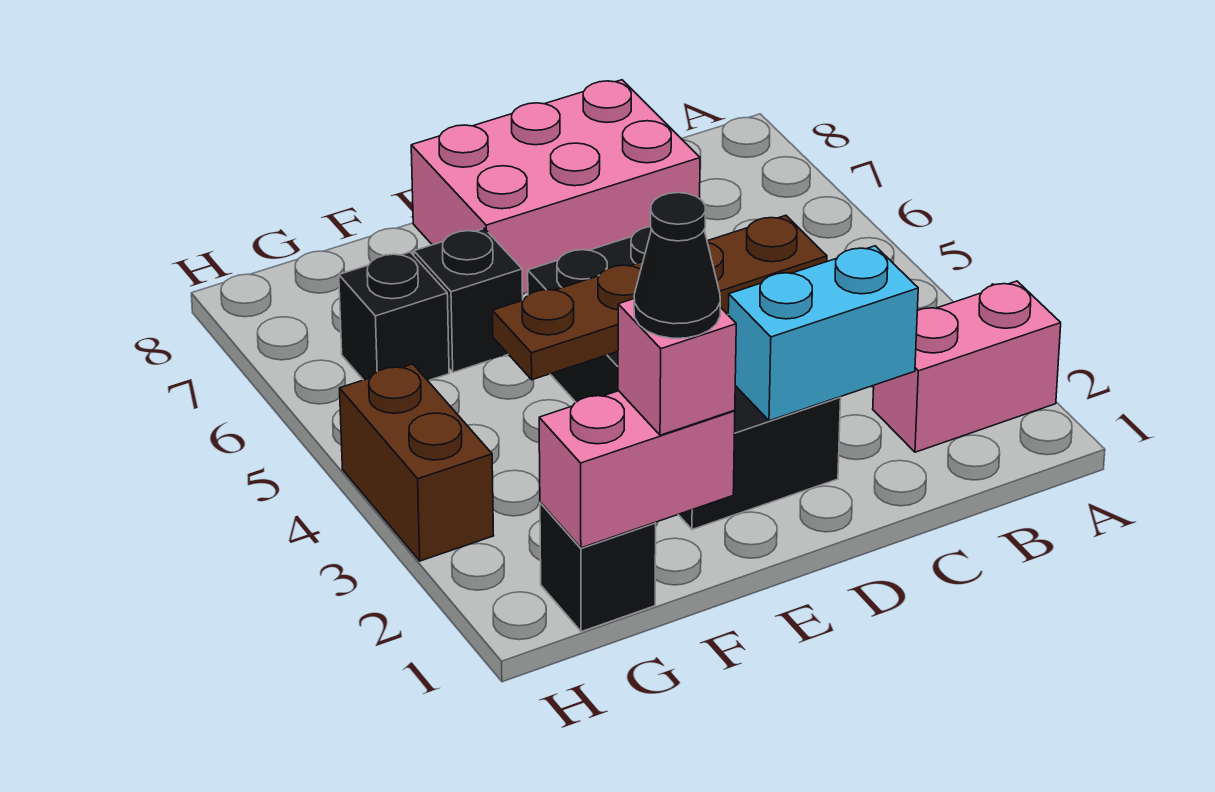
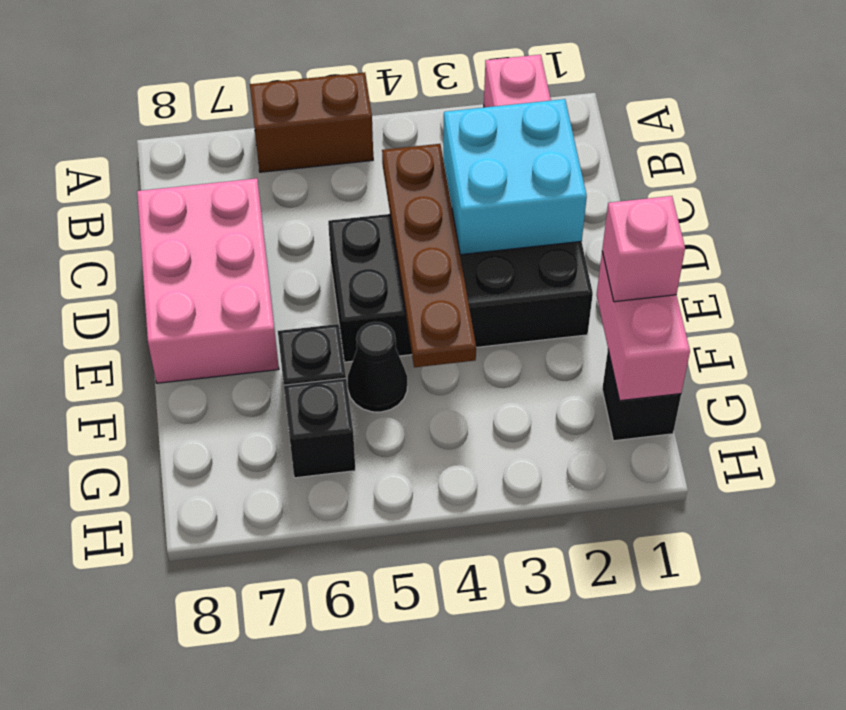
cyan 1x2 brick [728,246,918,421] -> cyan 2x2 brick [443,99,587,255]
black 1x1 cone [634,193,720,338] -> black 1x1 cone moved to [347,322,407,412]
brown 1x2 brick [340,364,494,561] -> brown 1x2 brick moved to [250,72,373,172]

